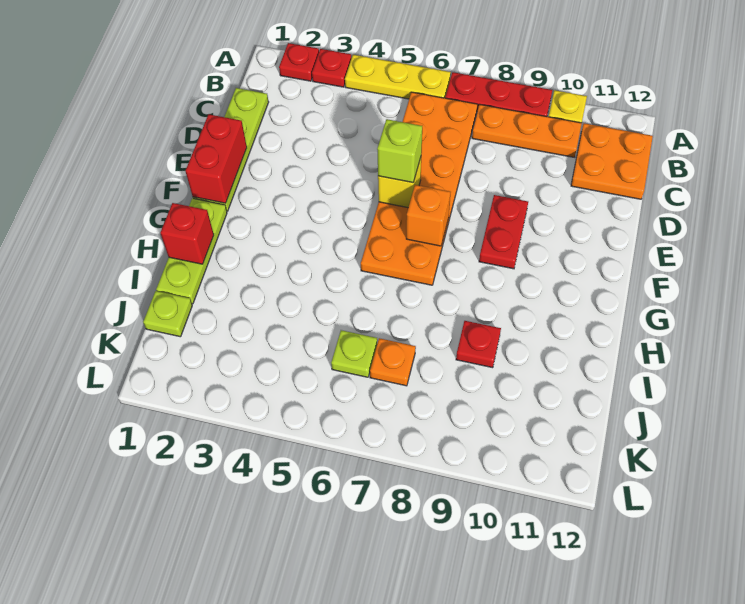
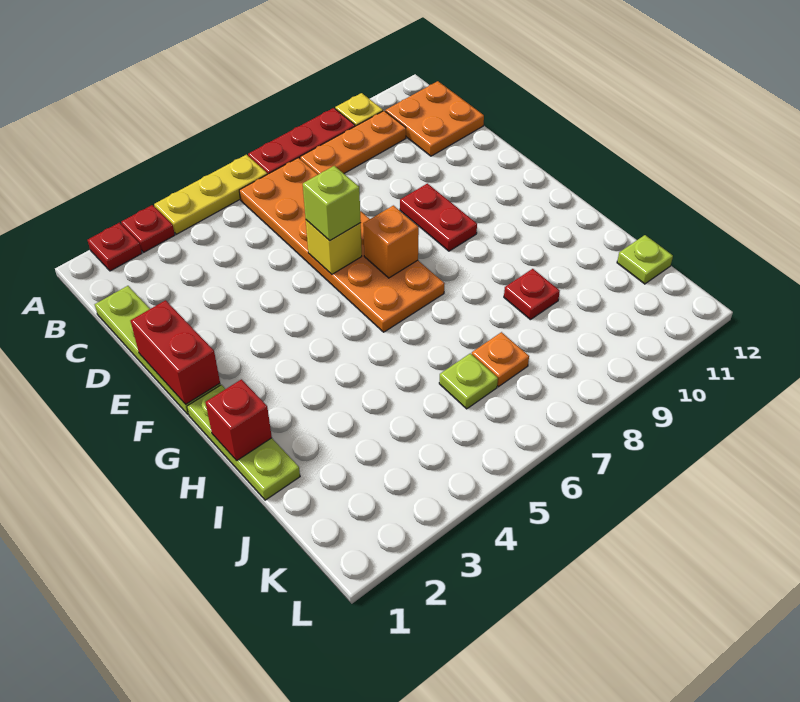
lime 1x1 plate [143,291,192,337] -> lime 1x1 plate moved to [617,235,673,284]

